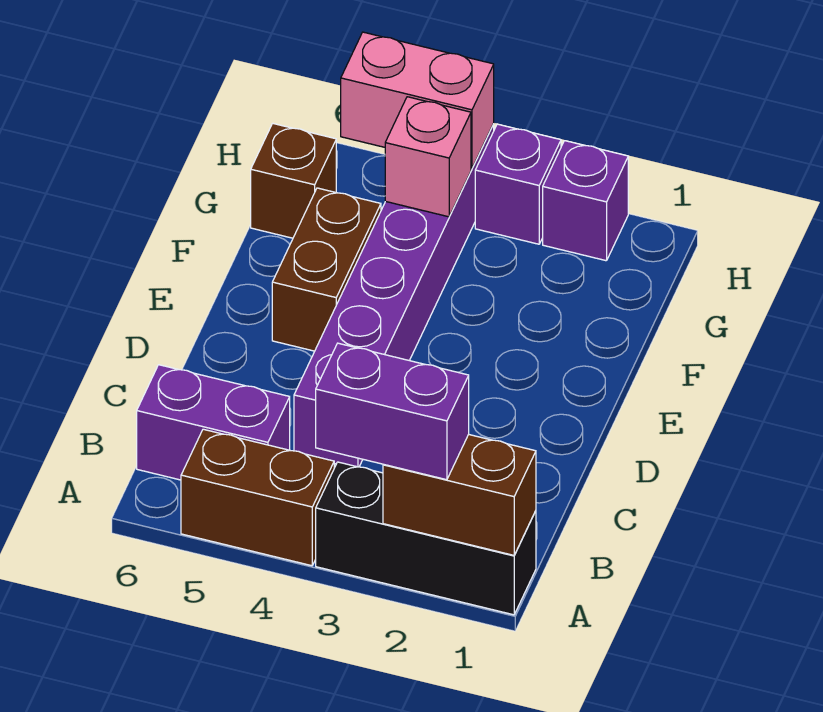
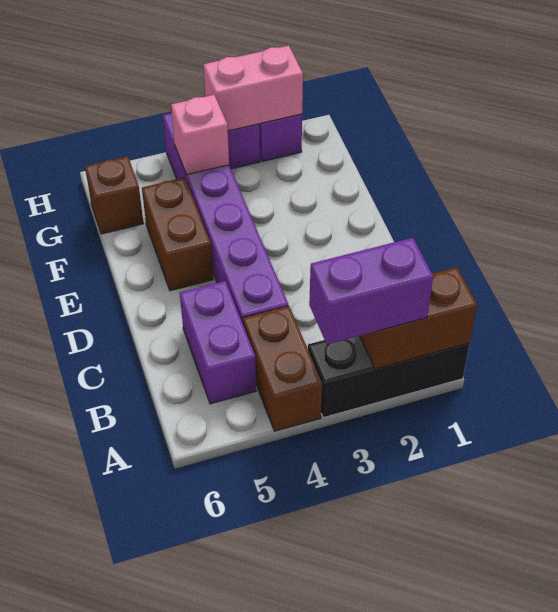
brown 1x2 brick [181,429,334,566] -> brown 1x2 brick turned to [243,306,322,431]
purple 1x2 brick [137,365,290,480] -> purple 1x2 brick turned to [180,281,256,404]
pink 1x2 brick [341,32,494,169] -> pink 1x2 brick moved to [204,46,303,131]

